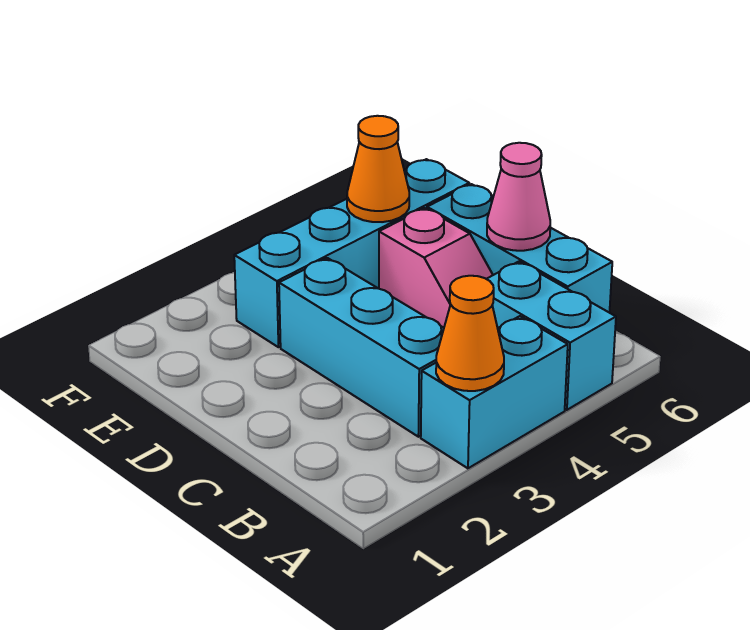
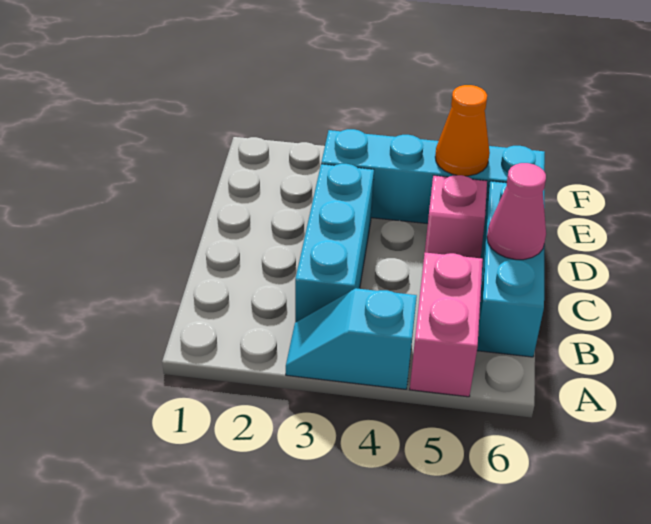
cyan 1x2 brick [421,316,568,468] -> cyan 1x2 slope [286,288,417,389]
orange 1x1 cone [436,276,504,391] -> none
cyan 1x2 brick [487,262,616,410] -> pink 1x2 brick [410,253,483,397]

